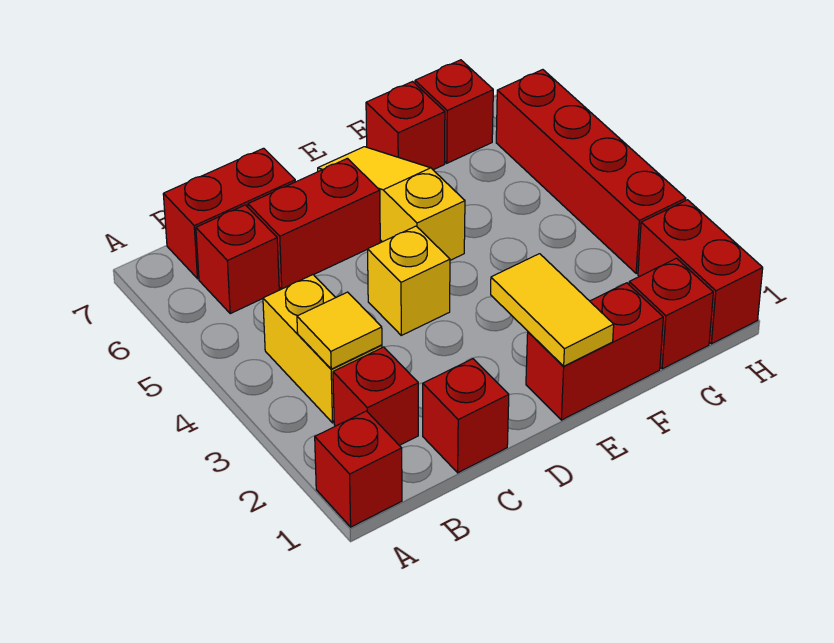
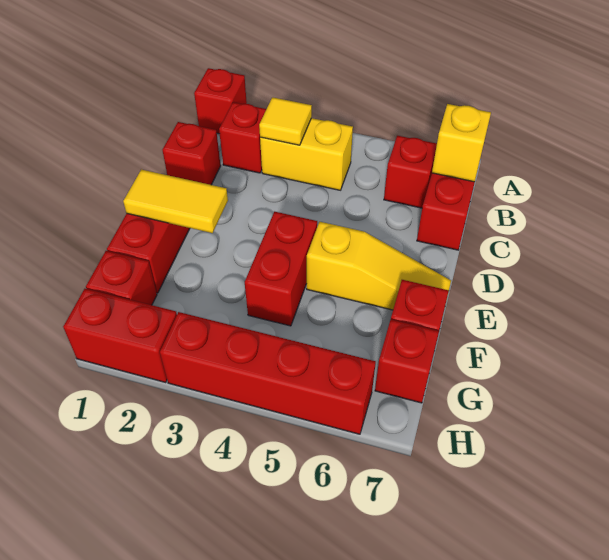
red 1x2 brick [248,158,380,289] -> red 1x2 brick moved to [245,212,317,326]
yellow 1x1 brick [368,226,450,335] -> yellow 1x1 brick moved to [432,104,491,182]

